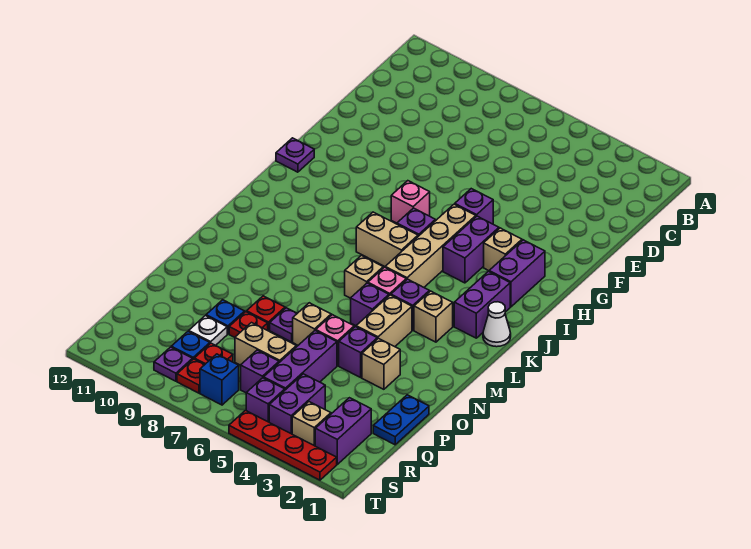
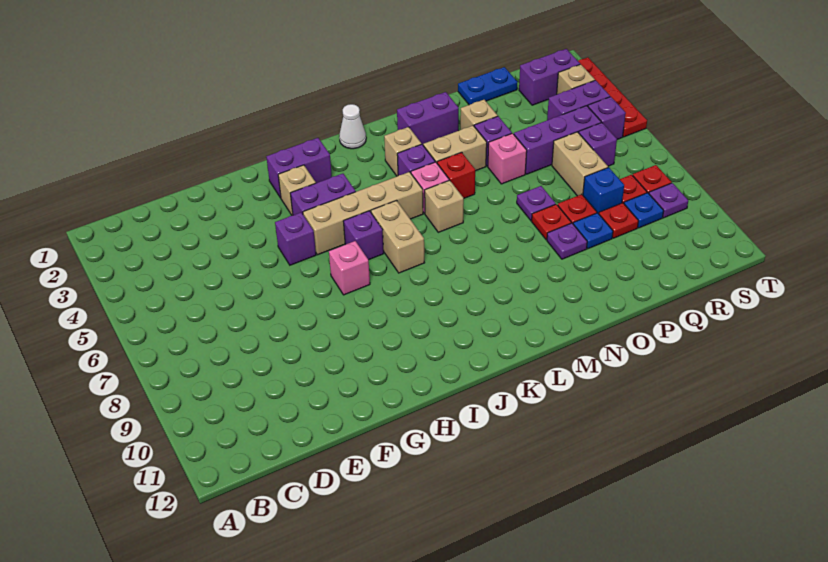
purple 1x1 plate [276,138,314,172] -> purple 1x1 plate moved to [547,223,587,259]
purple 1x2 brick [454,272,510,338] -> purple 1x2 brick moved to [397,92,459,145]
purple 1x1 brick [351,283,389,326] -> red 1x1 brick [437,152,475,198]
tan 1x1 brick [293,303,331,345] -> none
white 1x1 plate [189,316,227,345] -> red 1x1 plate [599,203,638,238]
blue 1x1 brick [200,354,239,405] -> blue 1x1 brick moved to [583,167,624,214]

